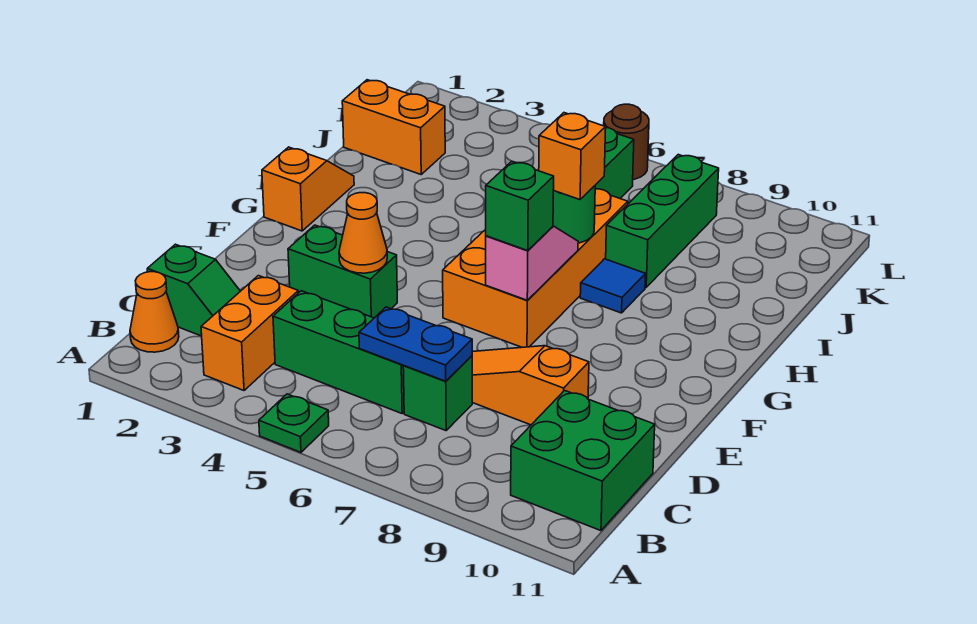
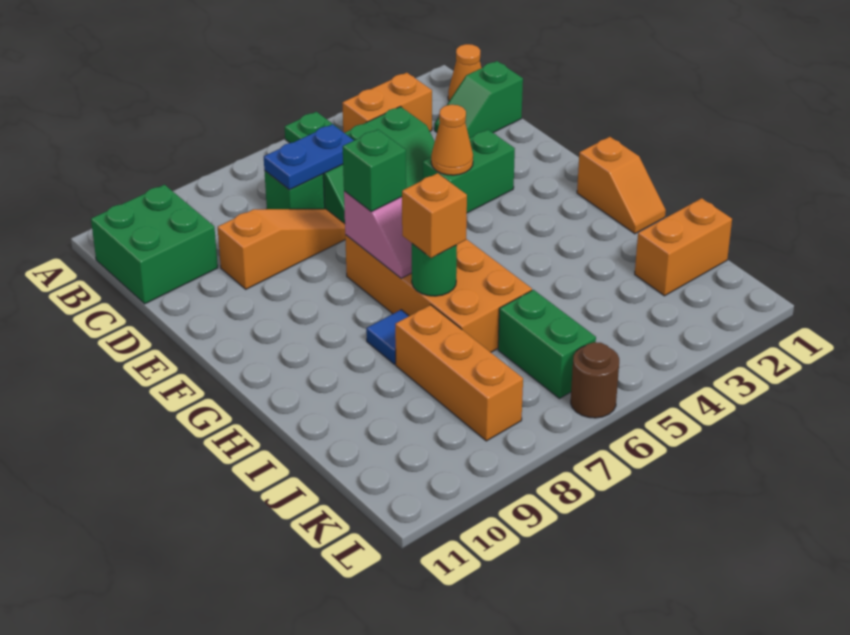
orange 1x2 brick [201,276,299,390] -> orange 1x2 brick turned to [342,73,432,133]
green 1x3 brick [606,154,719,287] -> orange 1x3 brick [395,305,523,441]

